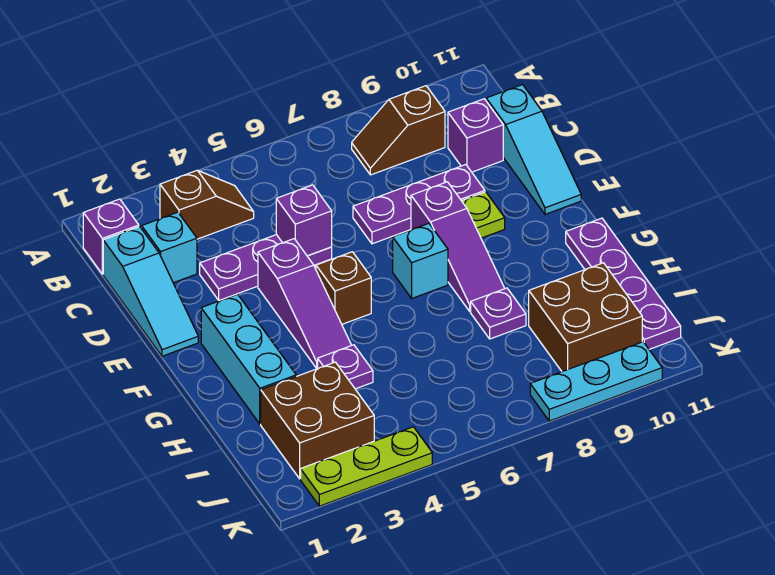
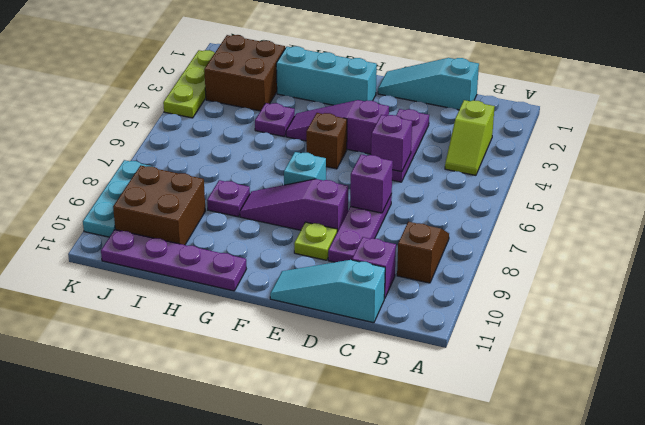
purple 1x1 brick [83,199,139,274] -> purple 1x1 brick moved to [350,154,393,213]
brown 1x2 slope [160,170,254,239] -> lime 1x2 slope [445,100,495,175]
cyan 1x1 brick [142,212,197,283] -> none

